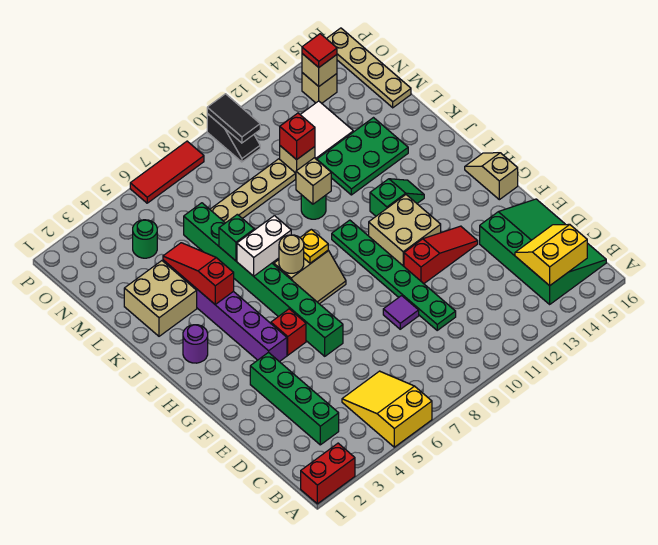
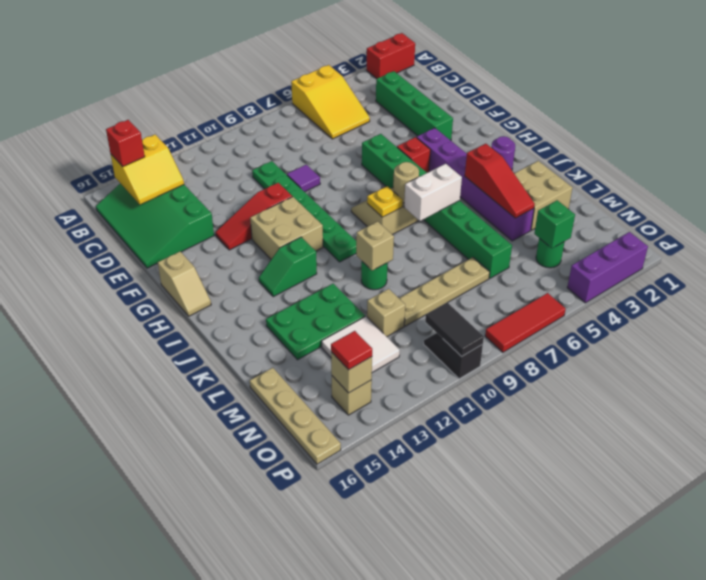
green 1x1 brick [219,214,254,261] -> green 1x1 brick moved to [534,200,575,248]
red 1x1 brick [280,113,315,160] -> red 1x1 brick moved to [106,120,145,167]
none -> purple 1x3 brick [567,232,648,303]

